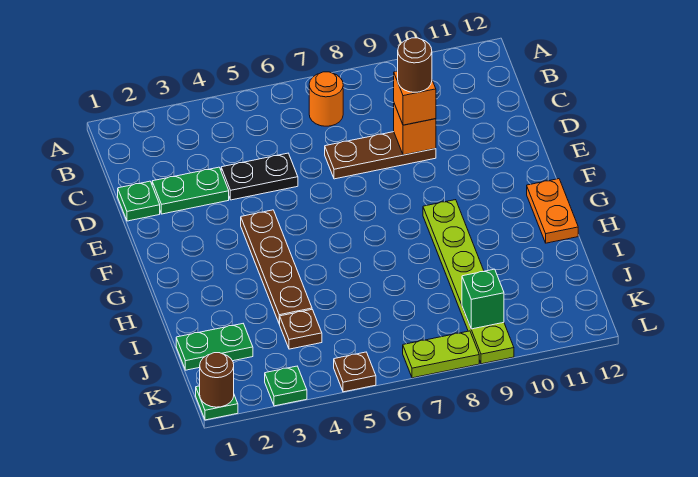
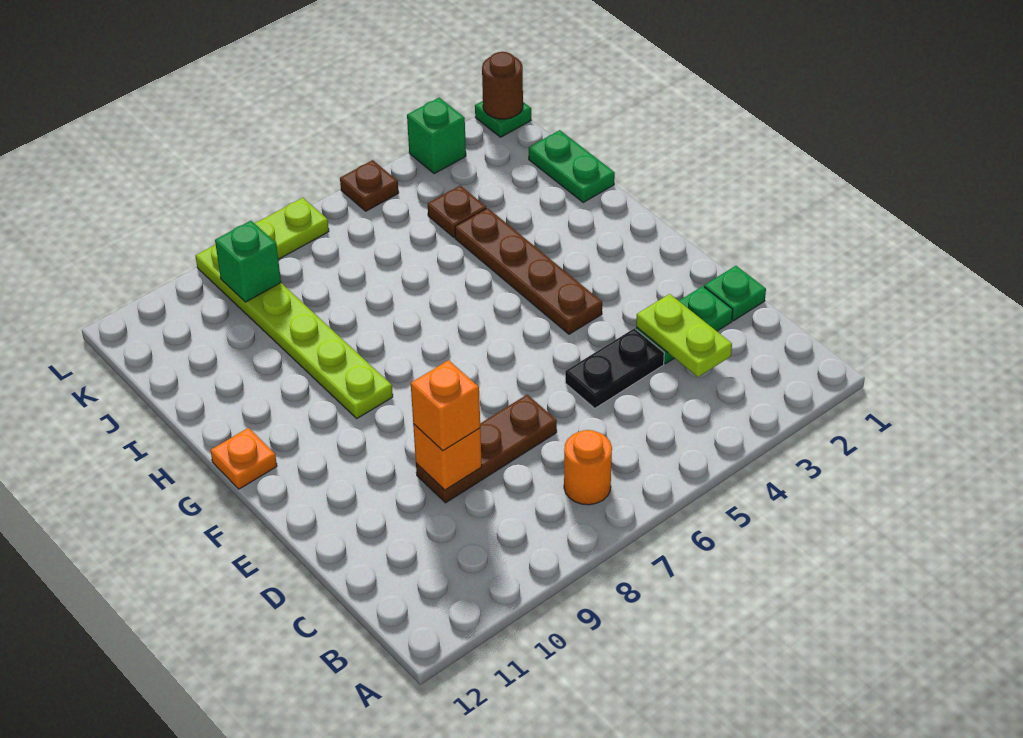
none -> lime 1x2 plate [636,294,732,377]
brown 1x1 round brick [398,38,432,92] -> none
orange 1x2 plate [527,179,578,243] -> orange 1x1 plate [210,428,277,489]
green 1x2 plate [176,324,253,370] -> green 1x2 plate turned to [529,130,615,202]
green 1x1 plate [265,366,307,406] -> green 1x1 brick [407,98,466,174]

